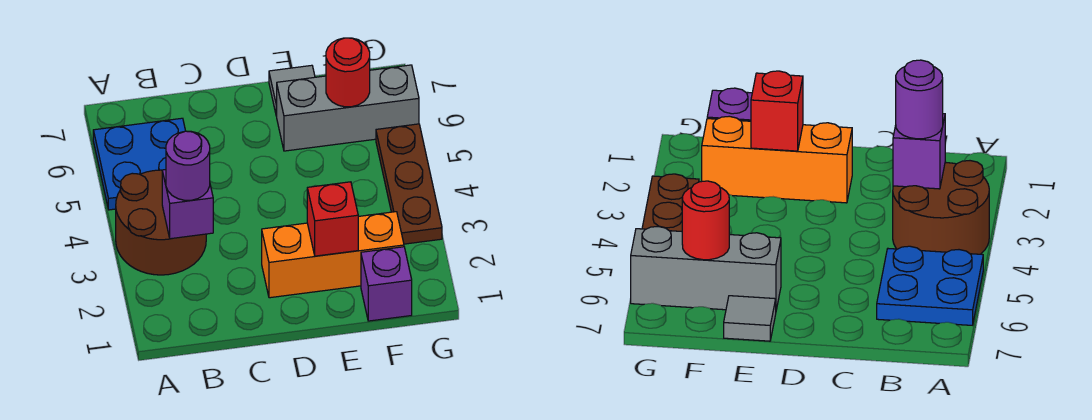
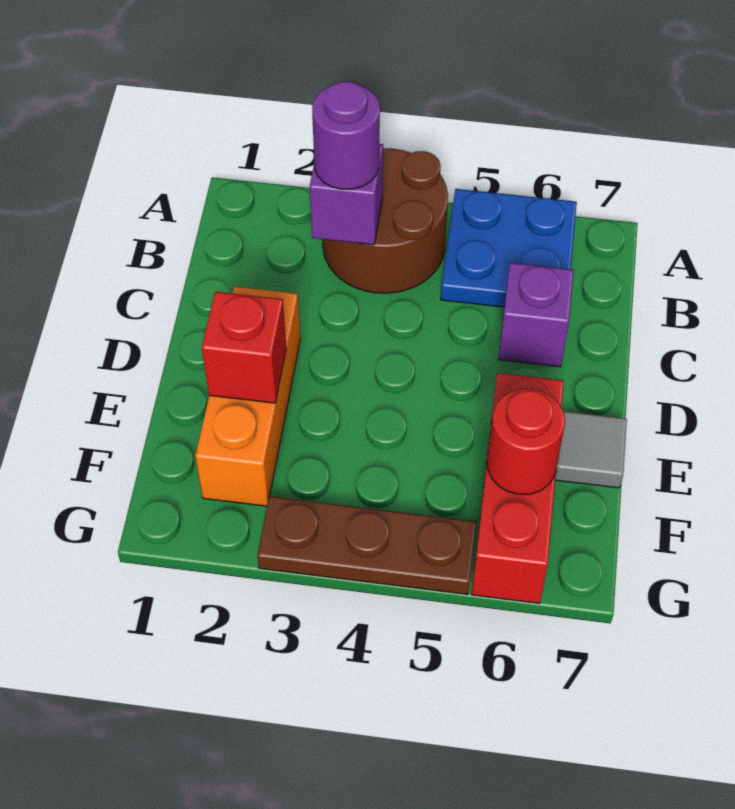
grey 1x3 brick [276,65,419,151] -> red 1x3 brick [472,373,564,603]
purple 1x1 brick [361,247,412,321] -> purple 1x1 brick moved to [499,263,574,367]

